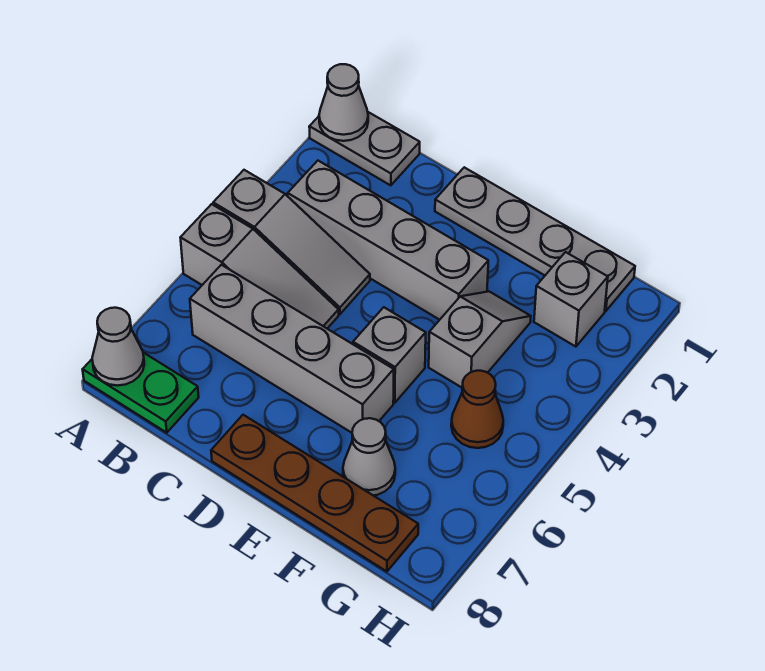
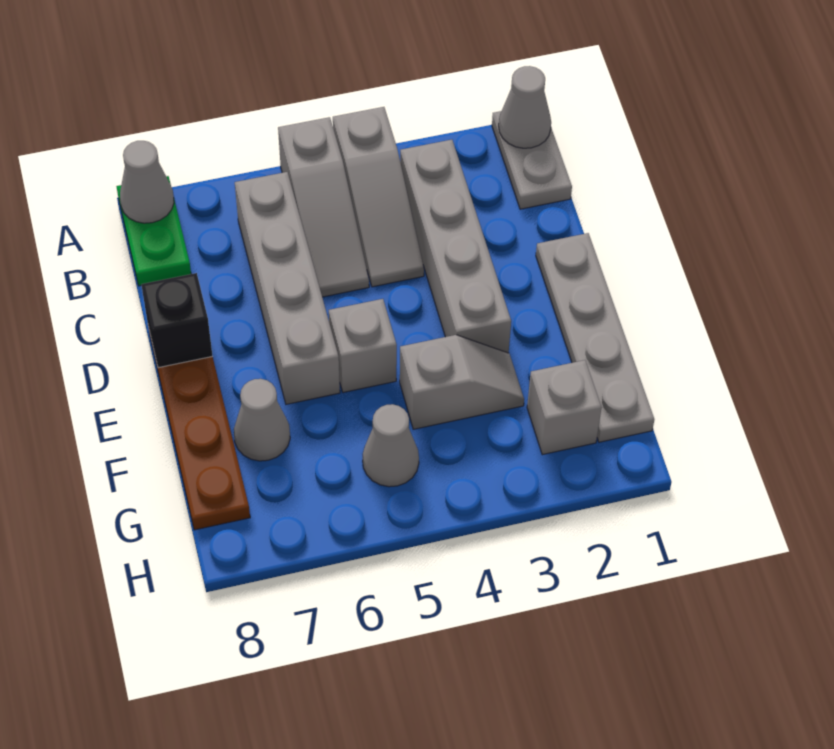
none -> black 1x1 brick [141,273,212,368]
brown 1x1 cone [451,371,503,448] -> grey 1x1 cone [363,404,419,487]

